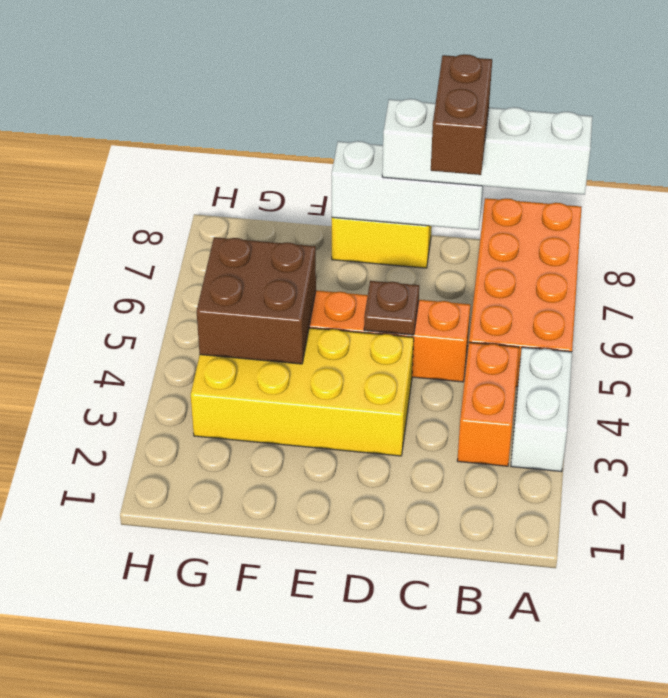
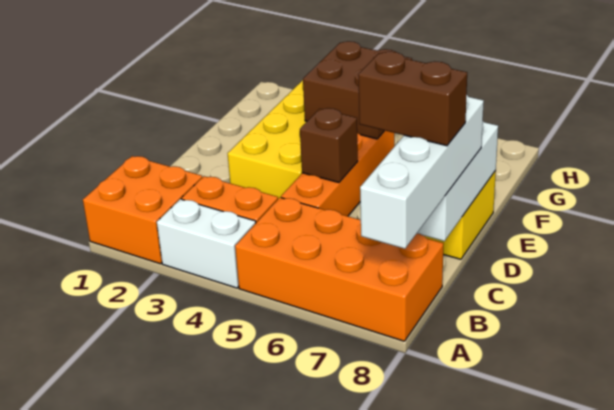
none -> orange 2x2 brick [83,156,202,264]
brown 1x1 plate [364,281,419,335] -> brown 1x1 brick [300,108,358,183]

